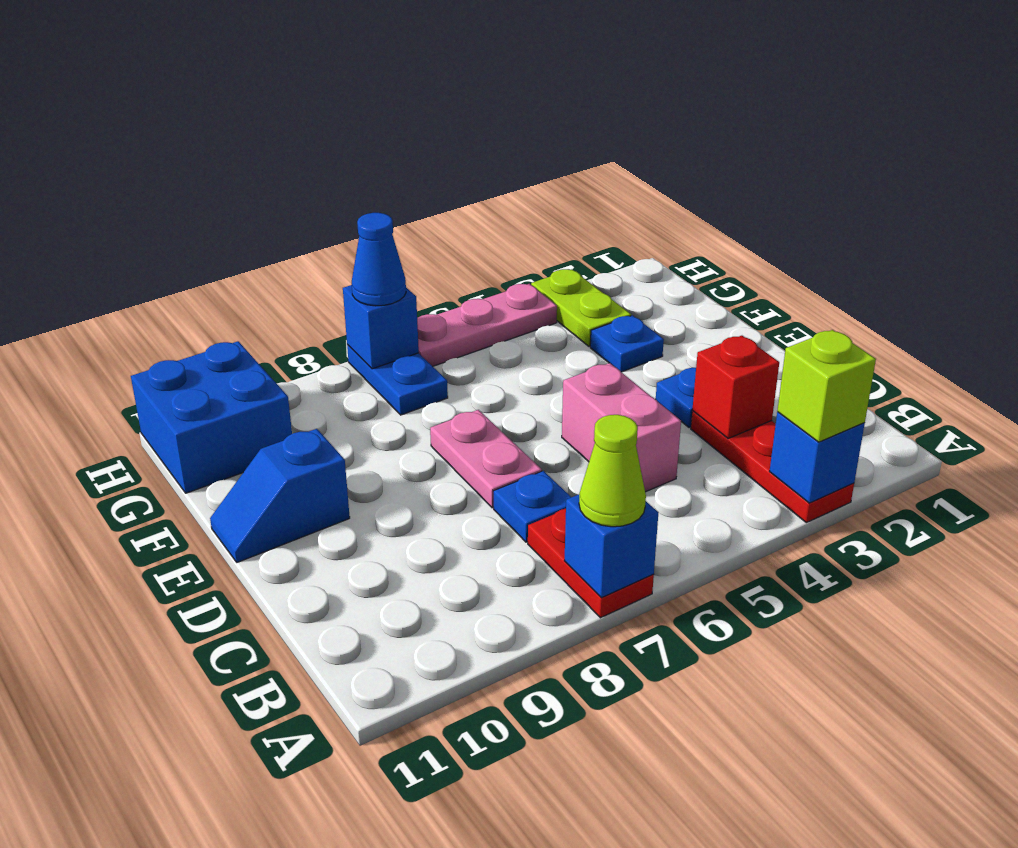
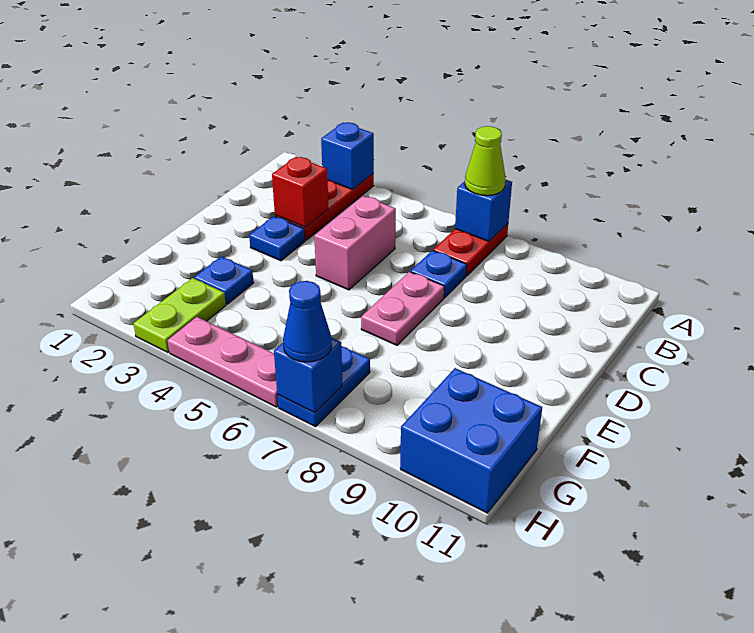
lime 1x1 brick [777,330,876,442] -> none
blue 1x2 slope [210,429,350,562] -> none

